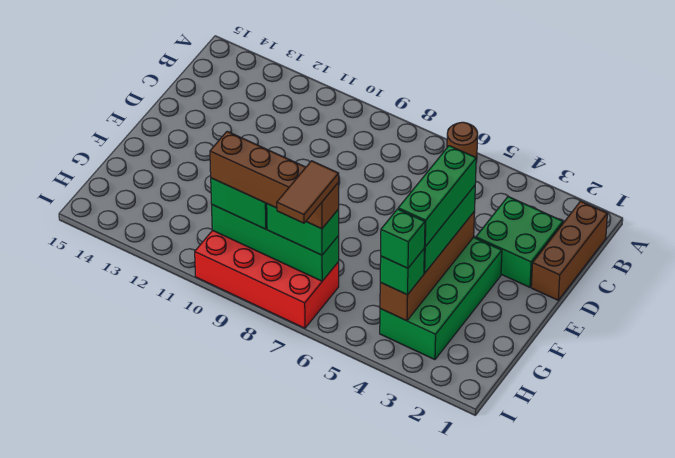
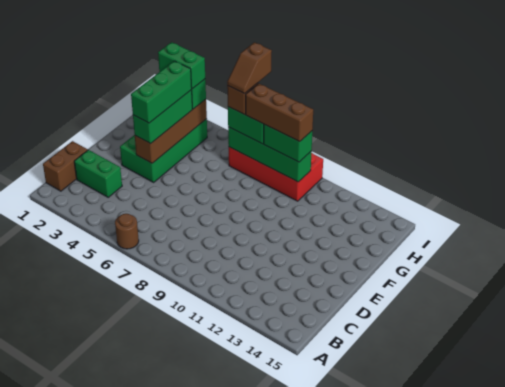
brown 1x3 brick [531,201,607,300] -> brown 1x2 brick [43,141,88,191]
green 2x2 brick [476,196,563,287] -> green 1x2 brick [74,150,122,197]
green 1x1 brick [381,209,425,268] -> green 1x2 brick [158,42,205,89]
brown 1x2 tile [277,161,339,223] -> brown 1x2 slope [227,42,272,94]

